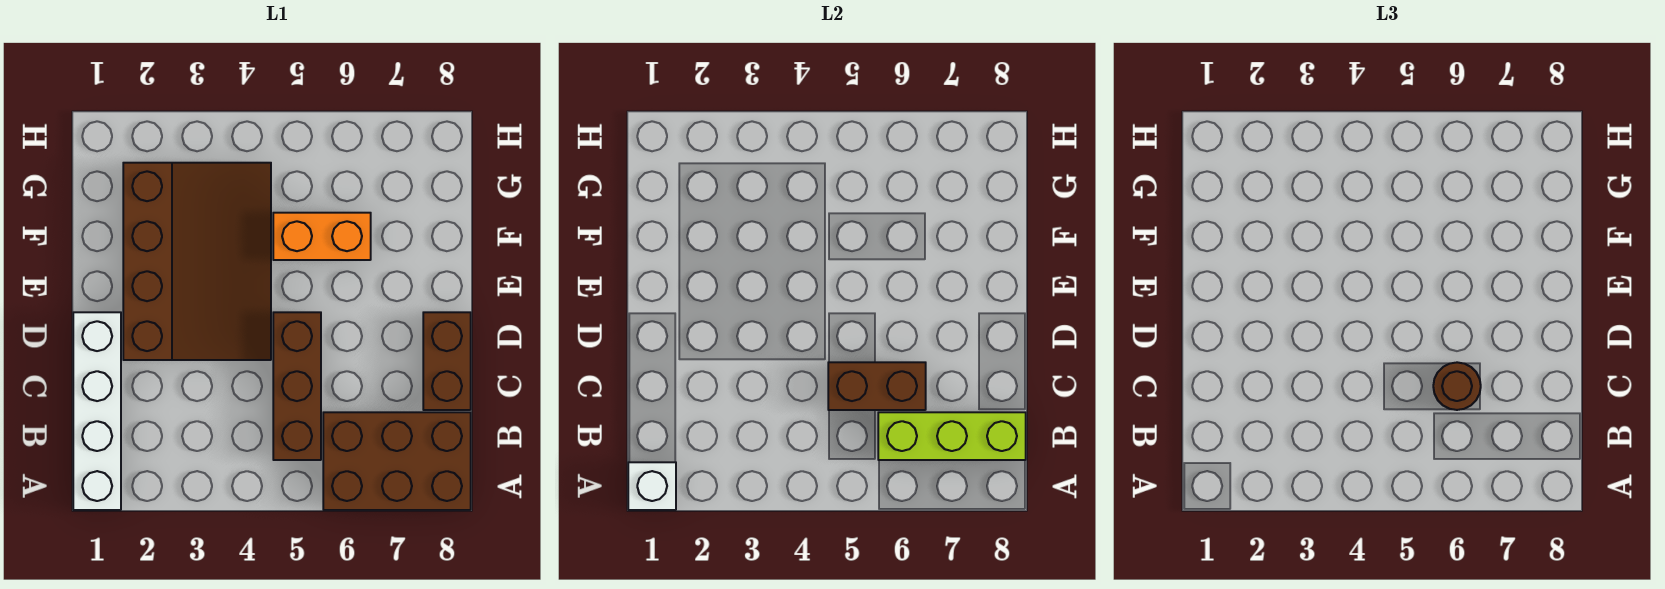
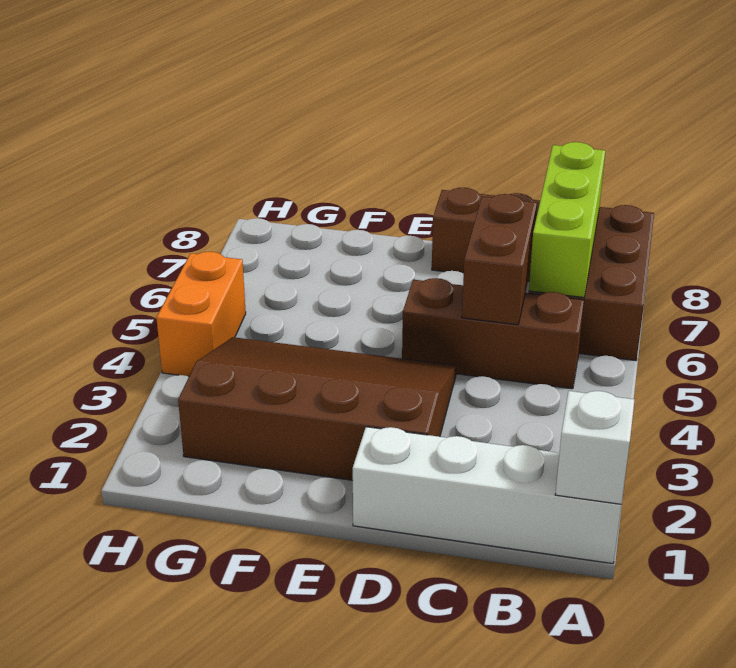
brown 1x1 round brick [1433,362,1481,410] -> none
orange 1x2 brick [273,213,371,260] -> orange 1x2 brick moved to [156,252,246,377]

